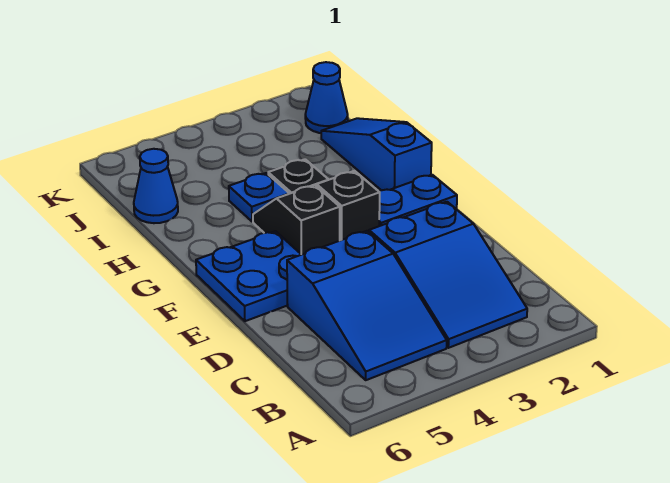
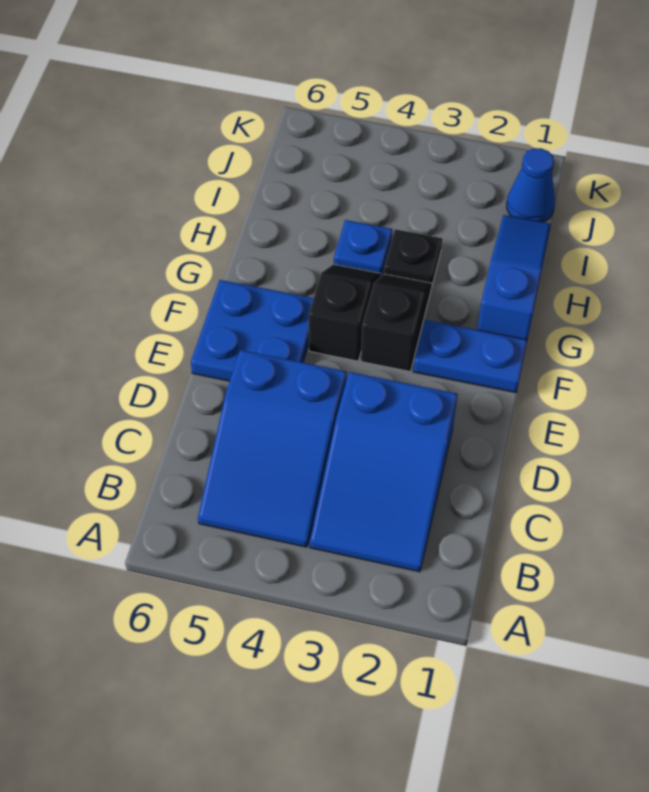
blue 1x1 cone [134,149,178,223] -> none

